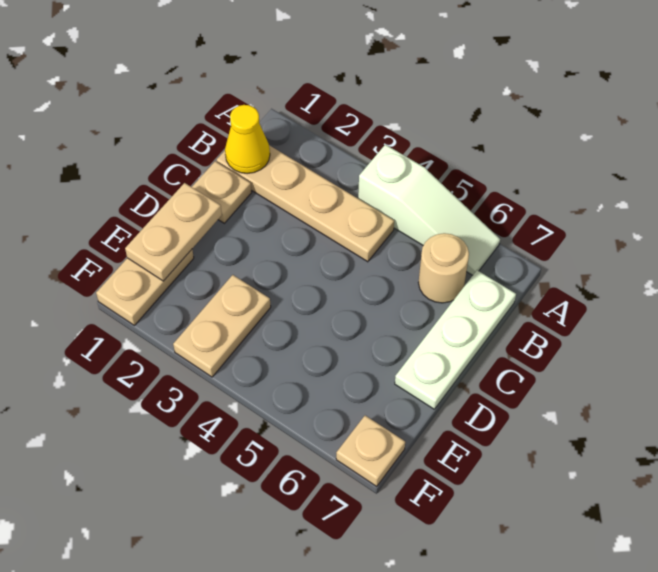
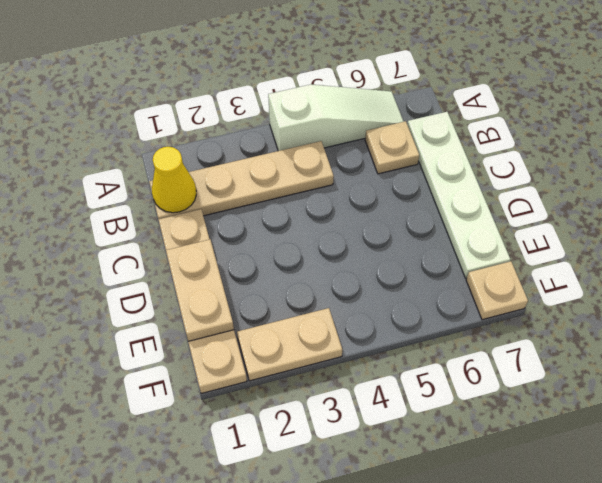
tan 1x1 round brick [418,233,469,303] -> tan 1x1 plate [365,121,419,174]
white 1x3 plate [395,270,516,409] -> white 1x4 plate [407,112,510,278]
tan 1x2 plate [173,275,271,377] -> tan 1x2 plate turned to [237,308,342,381]

